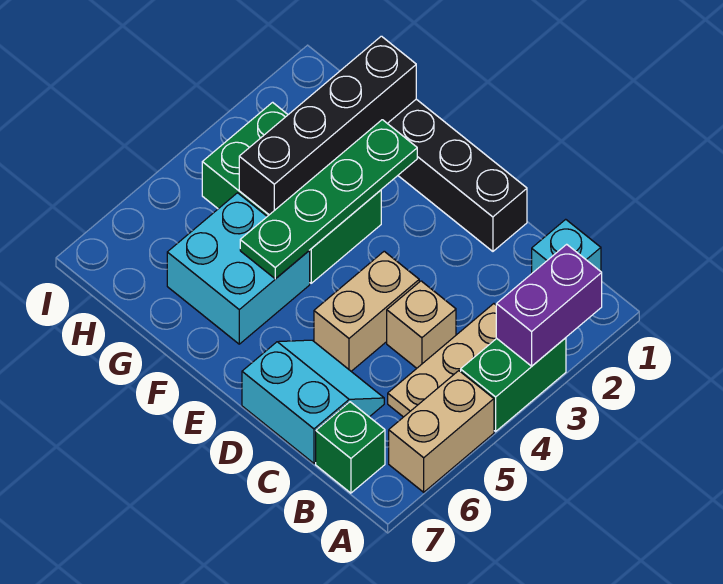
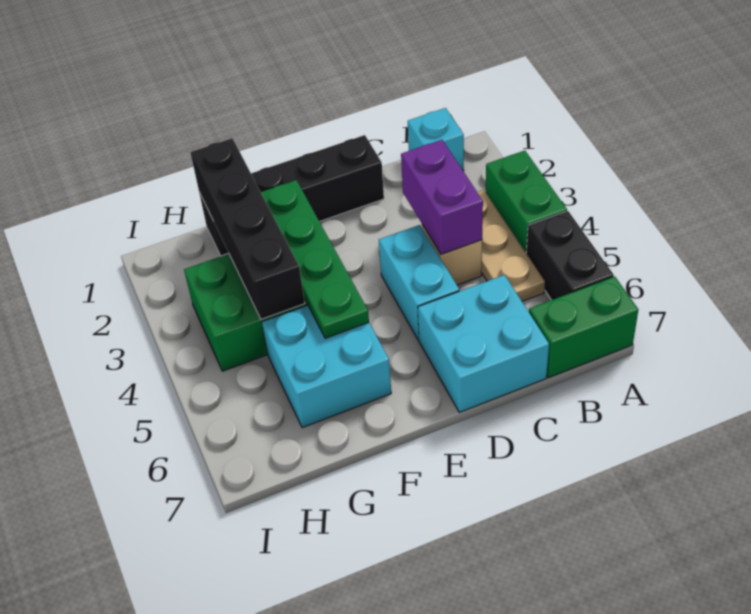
purple 1x2 brick [496,244,602,366] -> purple 1x2 brick moved to [401,140,483,254]
tan 1x2 brick [389,371,494,492] -> black 1x2 brick [526,211,614,300]
green 1x1 brick [316,402,385,493] -> green 1x2 brick [529,276,638,378]
cyan 2x2 slope [242,340,384,463] -> cyan 2x2 brick [418,275,549,412]
tan 1x2 brick [314,251,419,371] -> cyan 1x2 brick [379,225,459,340]

